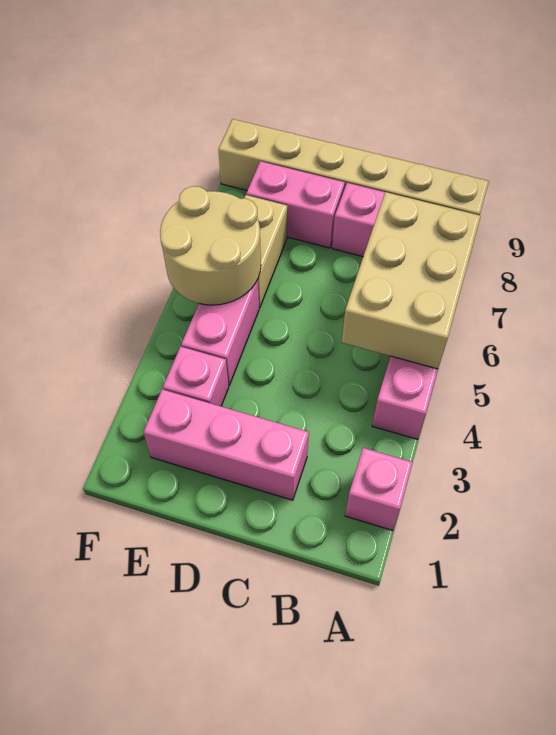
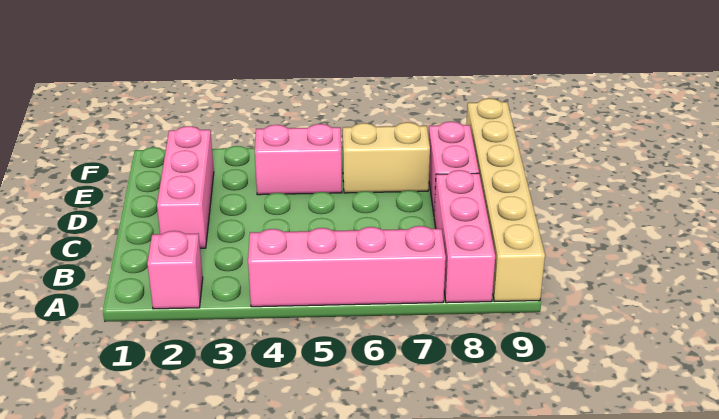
tan 2x3 brick [341,192,481,369] -> none
pink 1x1 brick [163,347,229,406] -> none
tan 2x2 round brick [160,186,261,305] -> none

